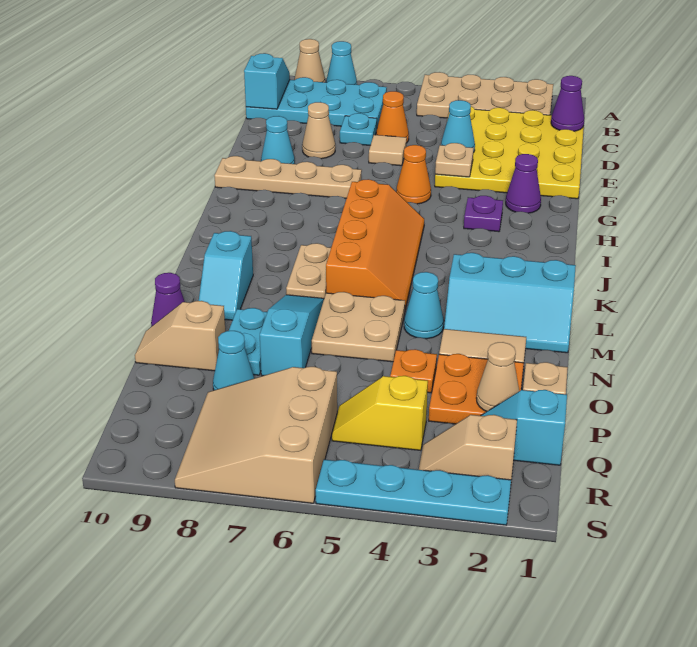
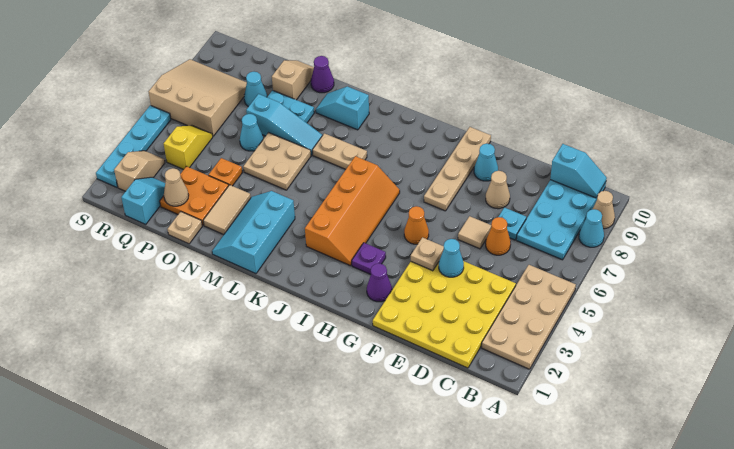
purple 1x1 cone [551,76,584,131] -> none
orange 2x4 slope [326,179,424,310] -> orange 2x4 slope turned to [305,156,400,266]
cyan 1x1 cone [404,272,444,339] -> cyan 1x1 cone moved to [240,114,263,151]

